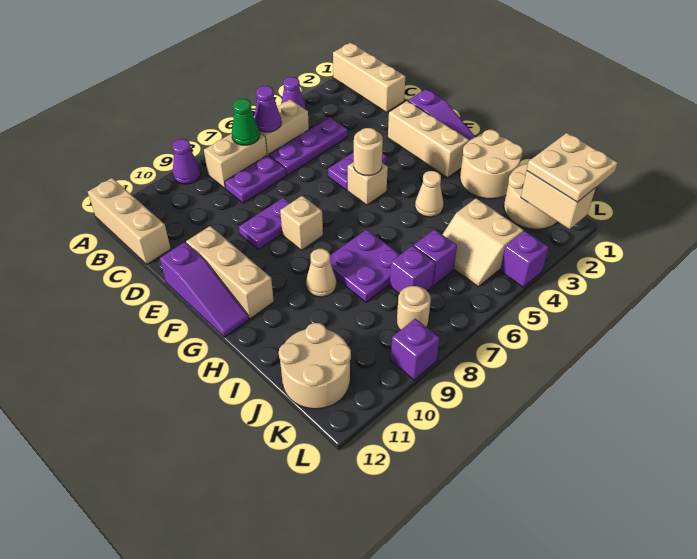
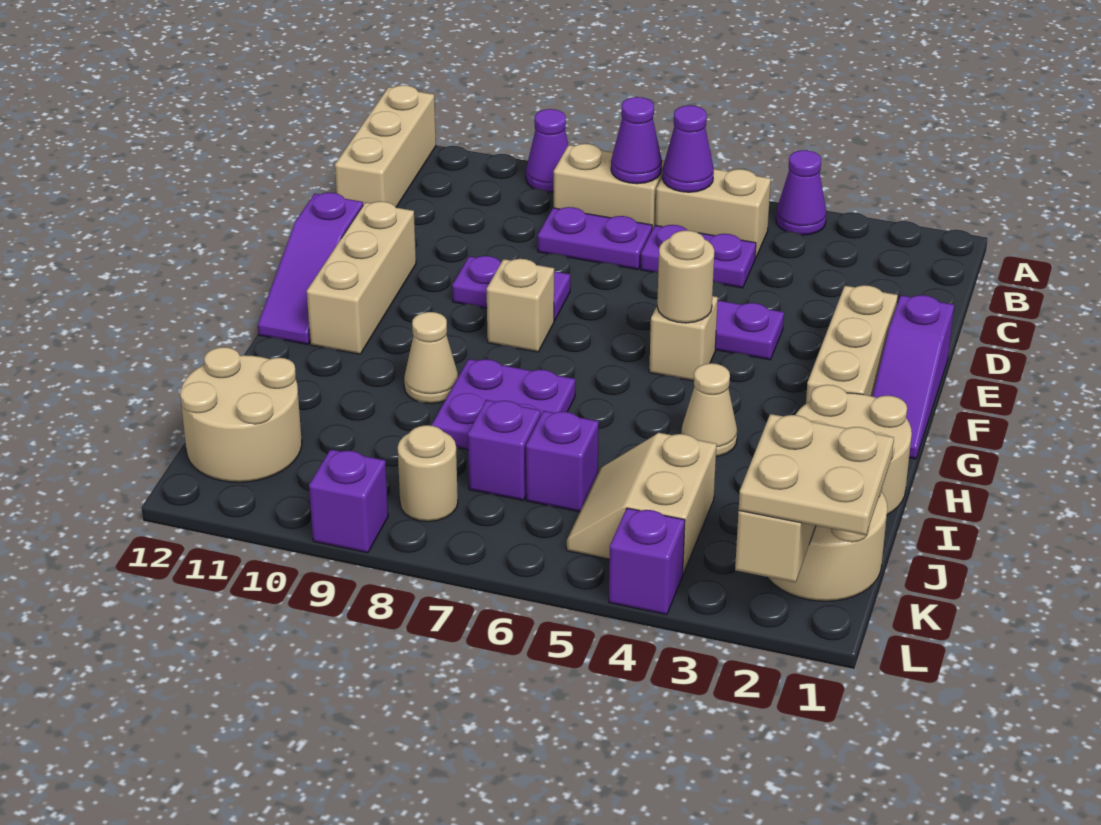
tan 1x3 brick [333,43,405,112] -> none
green 1x1 cone [232,99,260,145] -> purple 1x1 cone [611,97,662,184]
purple 1x3 plate [269,117,347,175] -> purple 1x2 plate [641,225,756,288]

